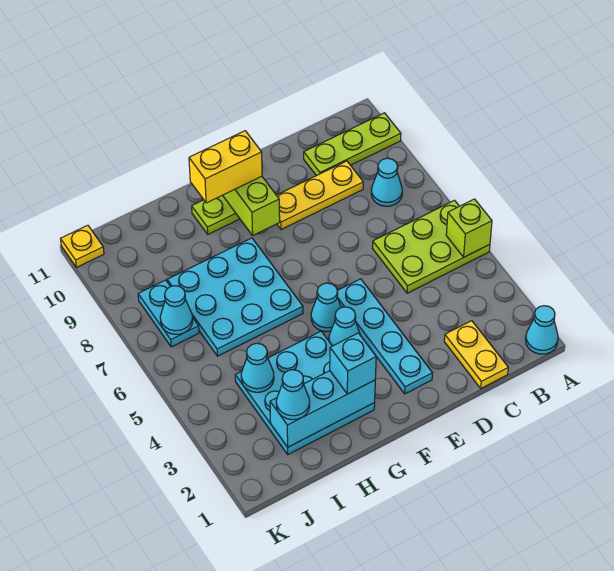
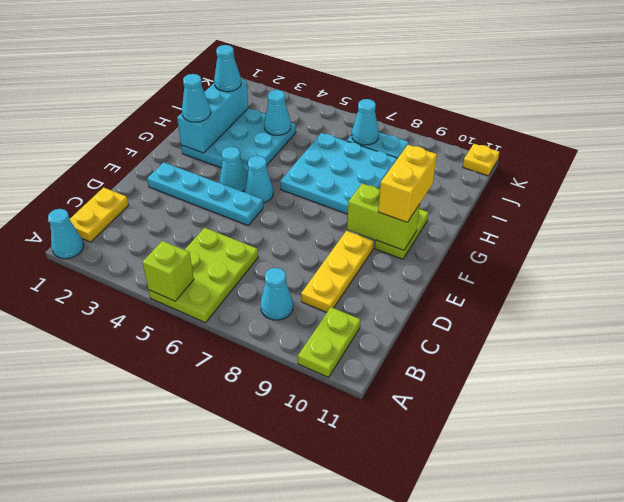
lime 1x3 plate [304,113,401,176] -> lime 1x2 plate [298,307,361,377]
yellow 1x2 plate [444,321,508,388] -> yellow 1x2 plate turned to [70,187,129,242]
cyan 1x1 brick [330,333,376,394] -> cyan 1x1 cone [182,74,210,122]

